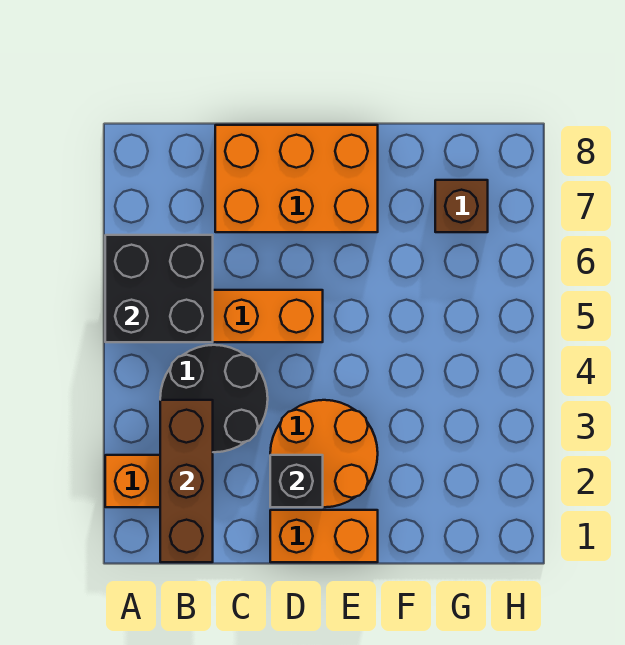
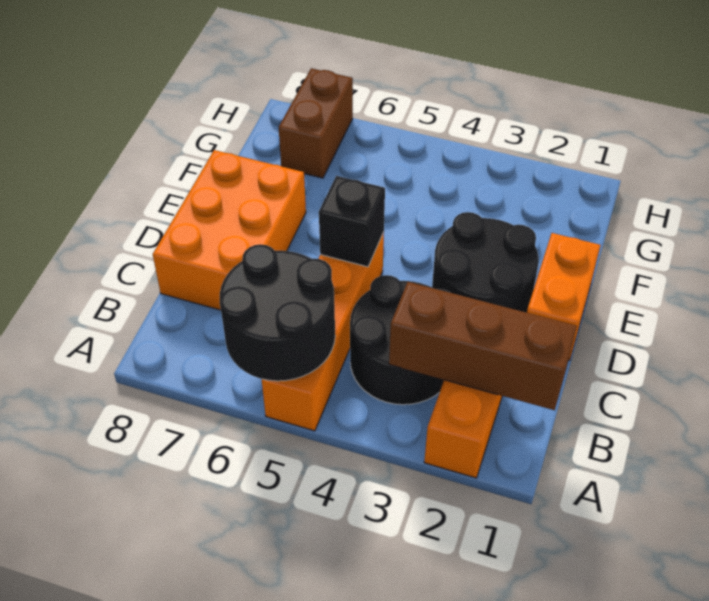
black 2x2 brick [105,235,213,342] -> black 2x2 round brick [220,244,335,381]
orange 2x2 round brick [270,400,378,507] -> black 2x2 round brick [432,212,539,313]
black 1x1 brick [270,455,323,507] -> black 1x1 brick moved to [319,176,385,267]
brown 1x1 brick [435,180,488,232] -> brown 1x2 brick [279,68,353,178]

